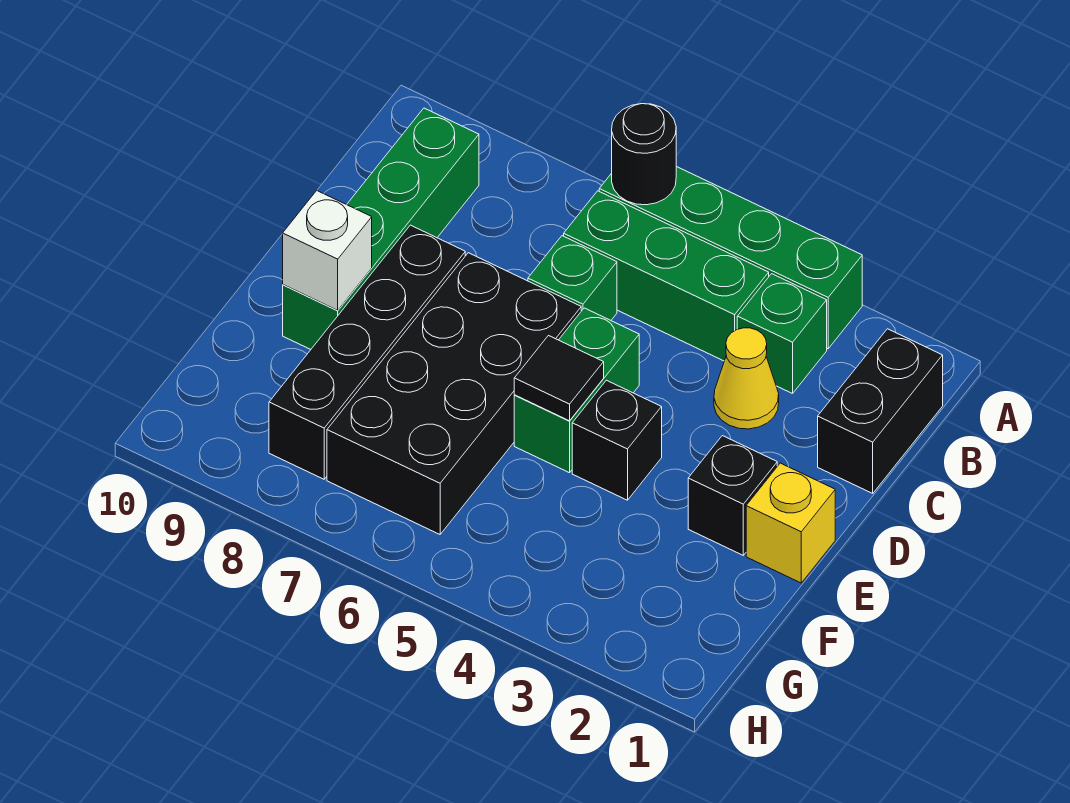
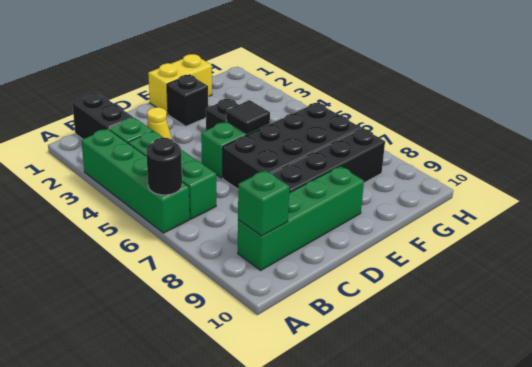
black 1x2 brick [818,329,943,493] -> black 1x2 brick turned to [72,93,133,139]
green 1x1 brick [528,236,617,320] -> green 1x1 brick moved to [238,170,289,236]
yellow 1x1 brick [746,463,835,583] -> yellow 1x2 brick [148,54,212,114]
white 1x1 brick [283,191,372,310] -> none

